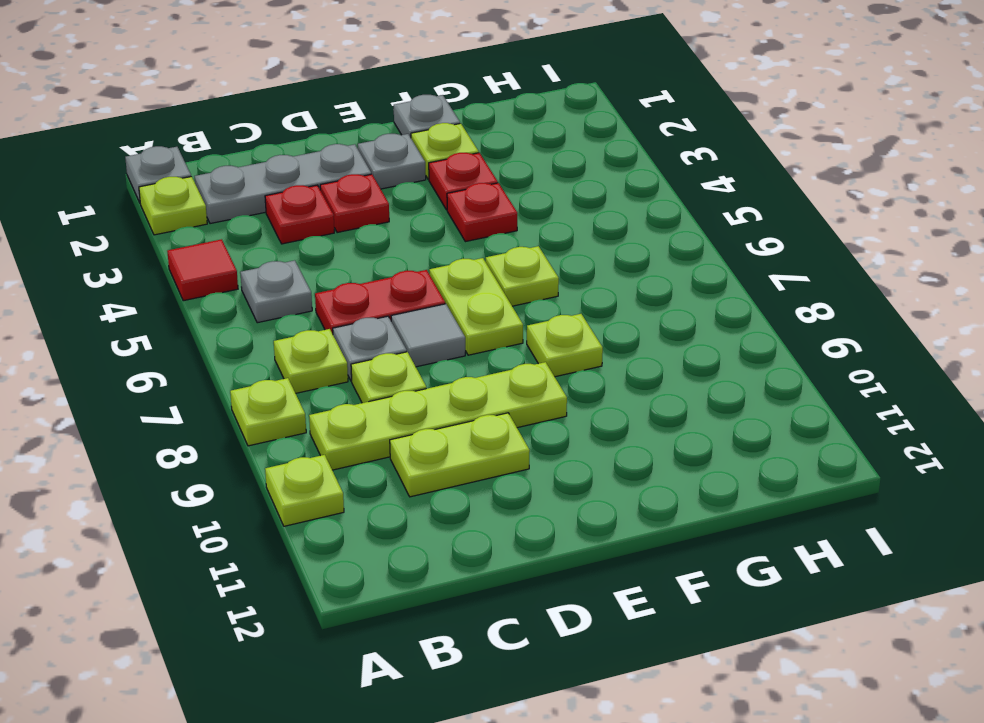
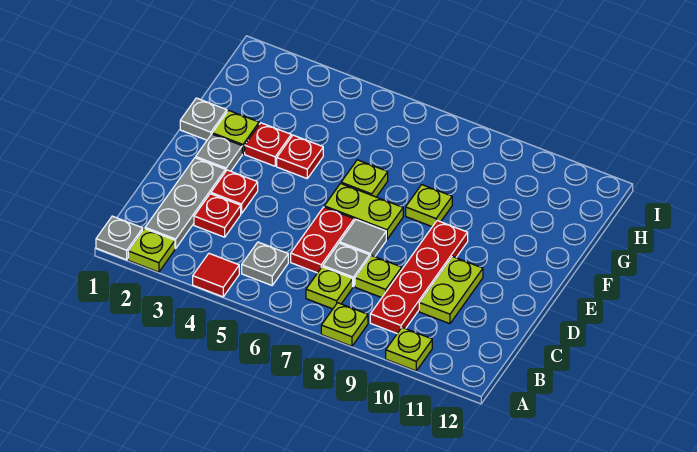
lime 1x4 plate [309,362,567,470] -> red 1x4 plate [370,221,468,333]

